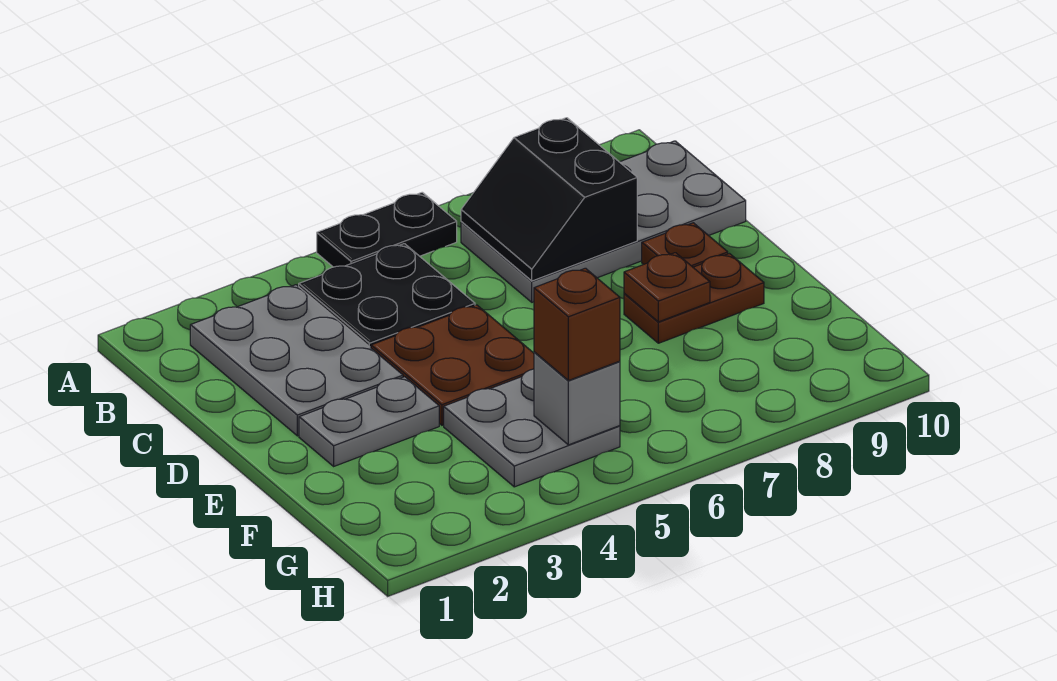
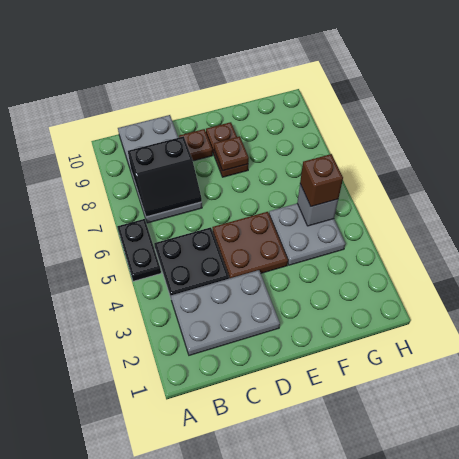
grey 1x2 plate [299,377,439,466] -> none

